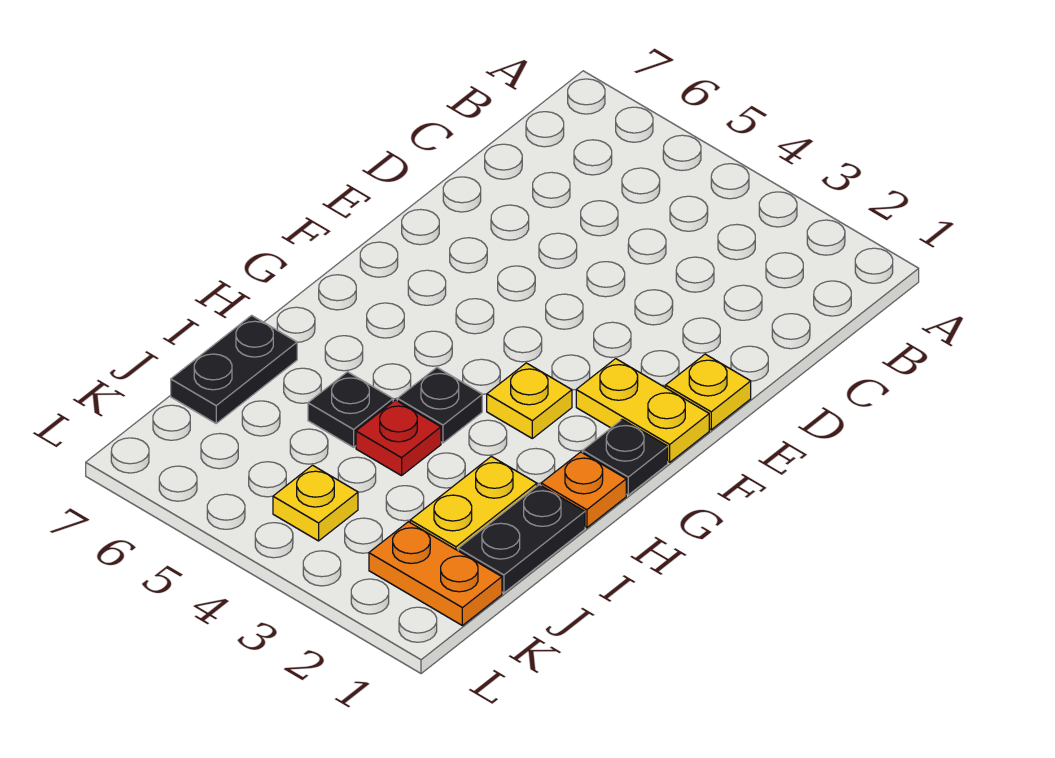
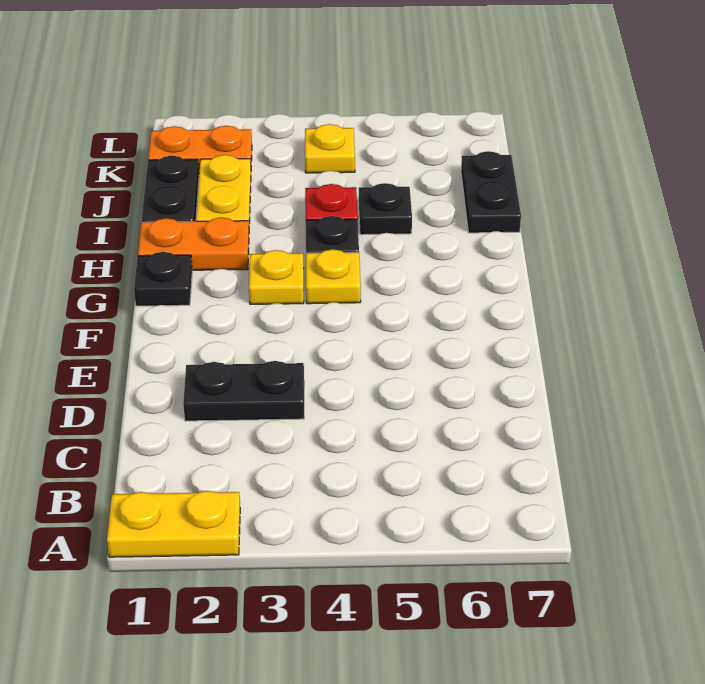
none -> black 1x2 plate [183,361,304,421]
yellow 1x1 plate [666,354,751,430] -> yellow 1x1 plate moved to [306,249,361,304]
yellow 1x2 plate [576,359,709,462] -> yellow 1x2 plate moved to [107,491,240,557]
orange 1x1 plate [541,452,626,528] -> orange 1x2 plate [138,217,249,270]

